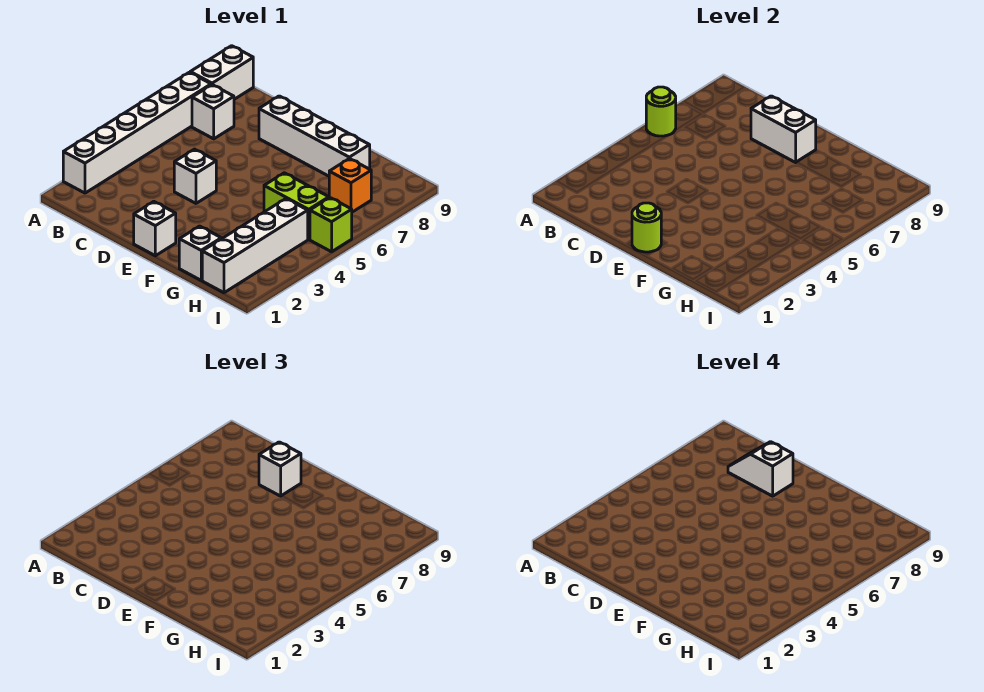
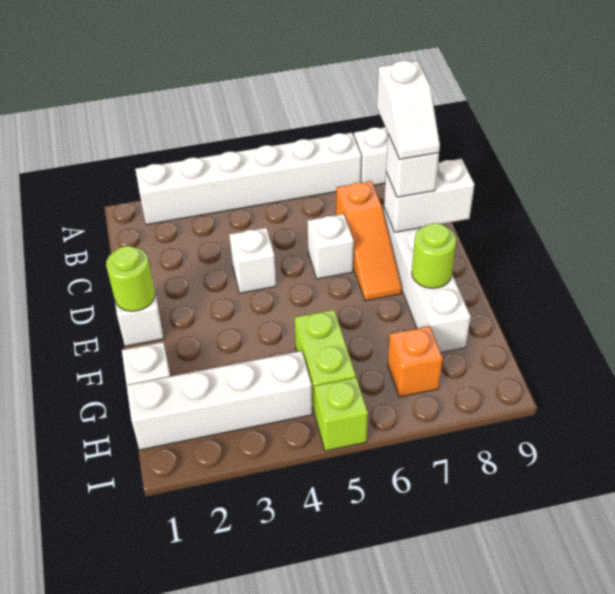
lime 1x1 round brick [646,87,676,136] -> lime 1x1 round brick moved to [412,223,456,288]
white 1x1 brick [192,85,234,139] -> white 1x1 brick moved to [307,214,354,279]
none -> orange 1x3 slope [336,181,402,301]
white 1x2 slope [728,442,793,496] -> white 1x2 slope turned to [377,61,440,159]
white 1x2 brick [751,96,816,162] -> white 1x2 brick turned to [384,159,475,232]

